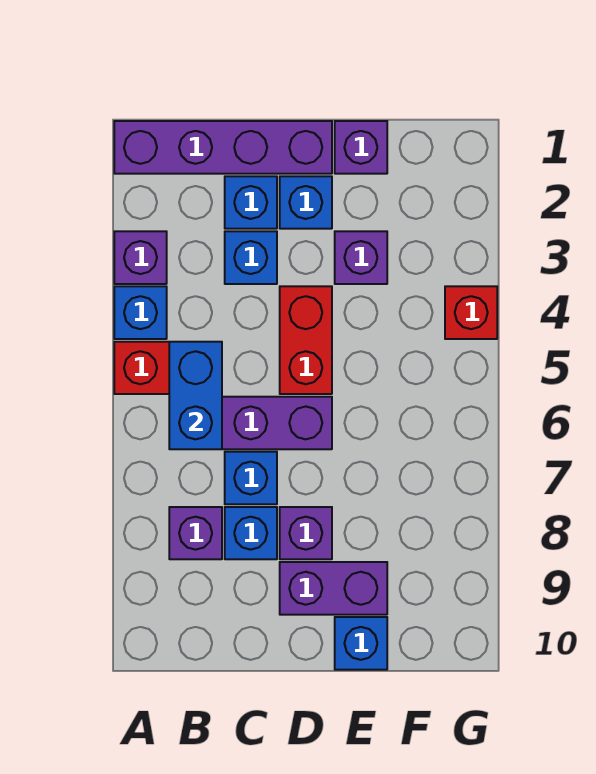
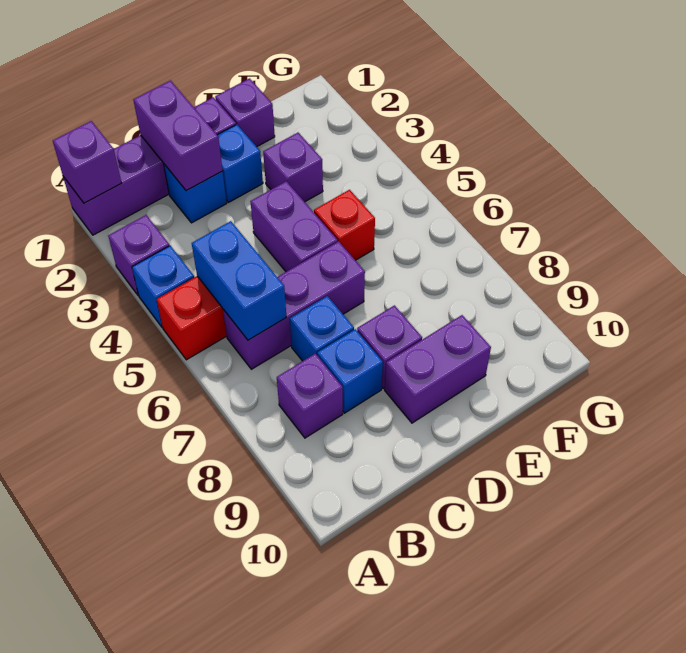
none -> purple 1x1 brick [53,121,121,203]
none -> purple 1x2 brick [133,81,223,191]
blue 1x1 brick [225,231,277,284] -> none
red 1x2 brick [280,286,332,394] -> purple 1x2 brick [250,181,338,272]
blue 1x1 brick [335,617,387,670] -> none
red 1x1 brick [445,286,497,339] -> red 1x1 brick moved to [314,190,375,260]

